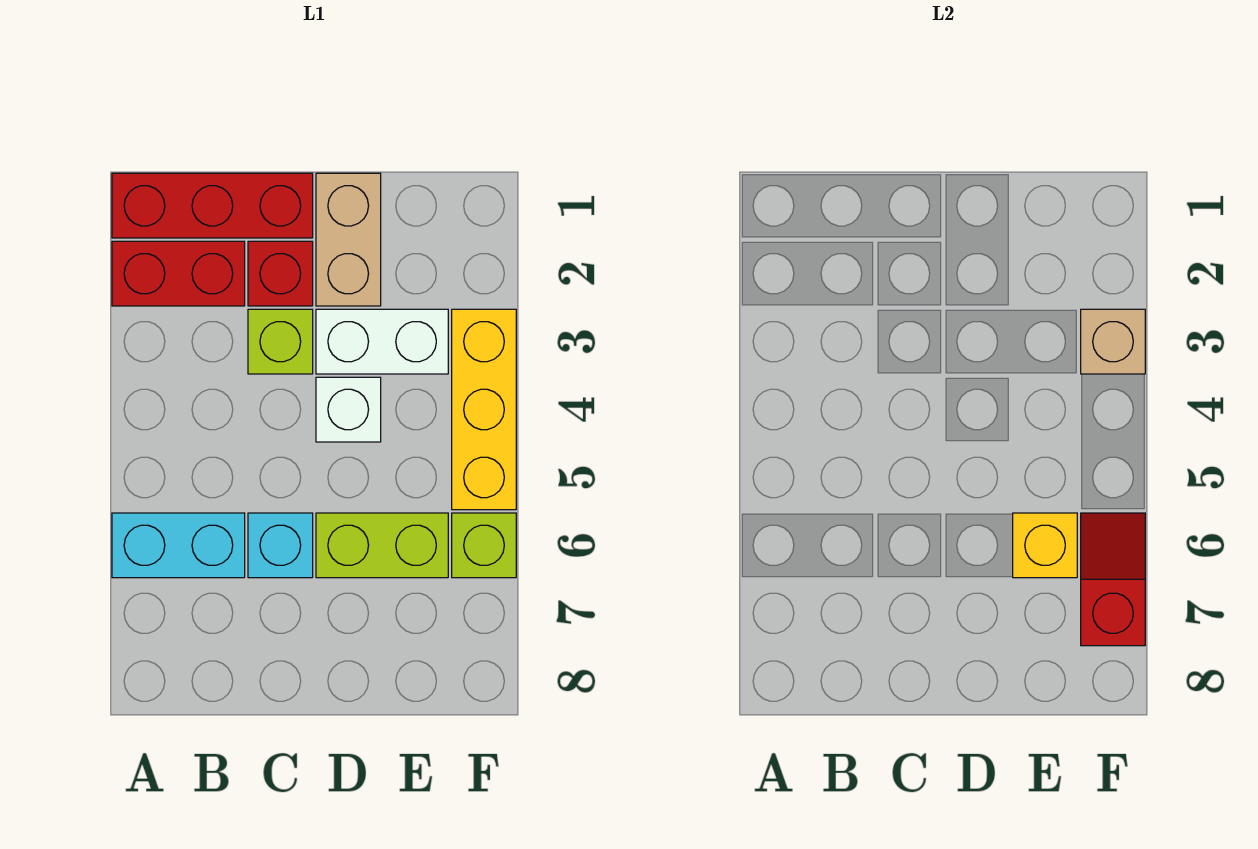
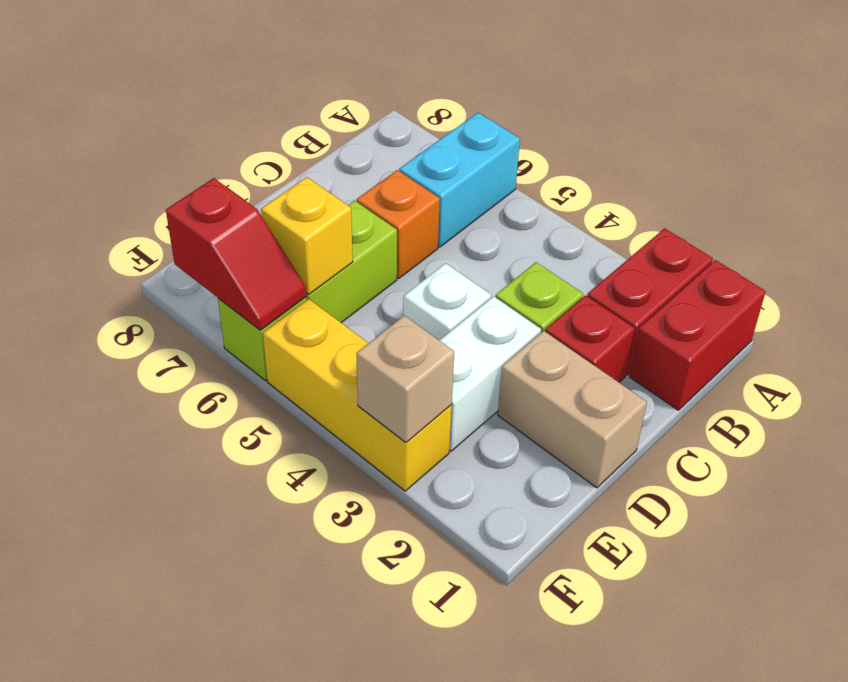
red 1x3 brick [112,173,313,238] -> red 1x2 brick [630,260,766,410]
cyan 1x1 brick [248,513,313,578] -> orange 1x1 brick [357,170,440,278]

